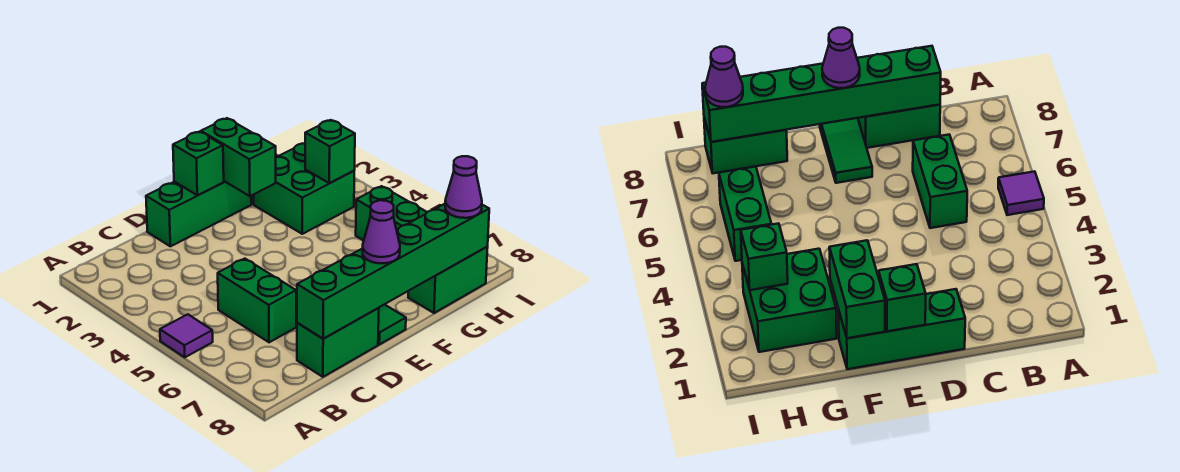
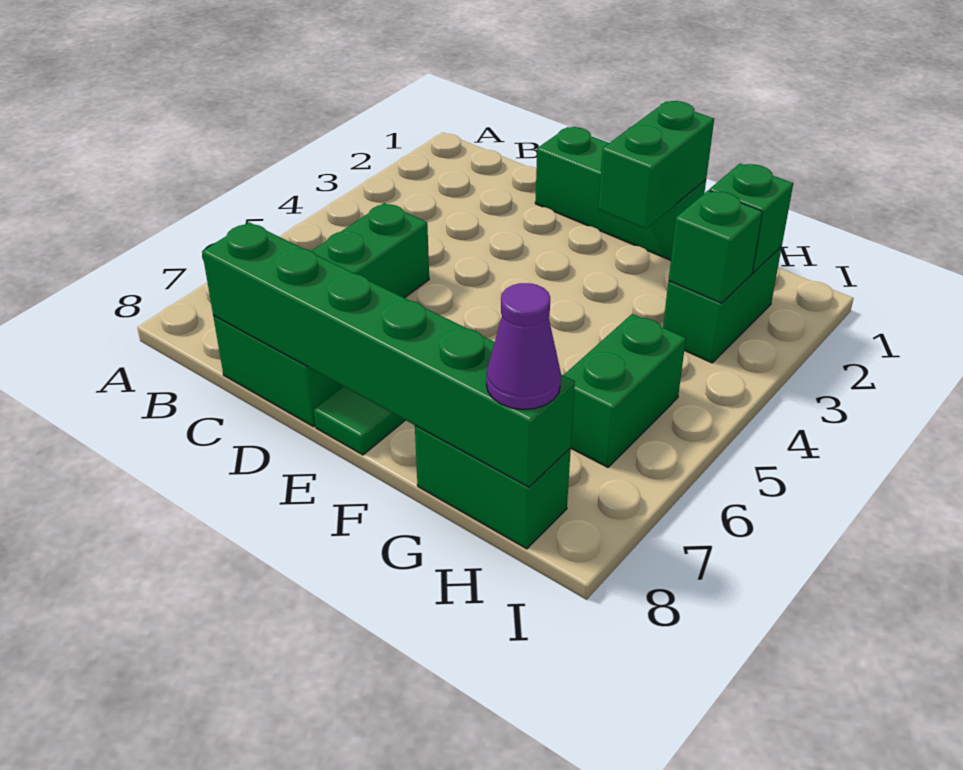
purple 1x1 tile [160,314,213,357] -> none
green 1x1 brick [173,132,224,195] -> green 1x1 brick moved to [709,164,793,273]
purple 1x1 cone [363,200,400,263] -> none
green 2x2 brick [254,143,354,234] -> green 1x2 brick [663,247,782,363]

